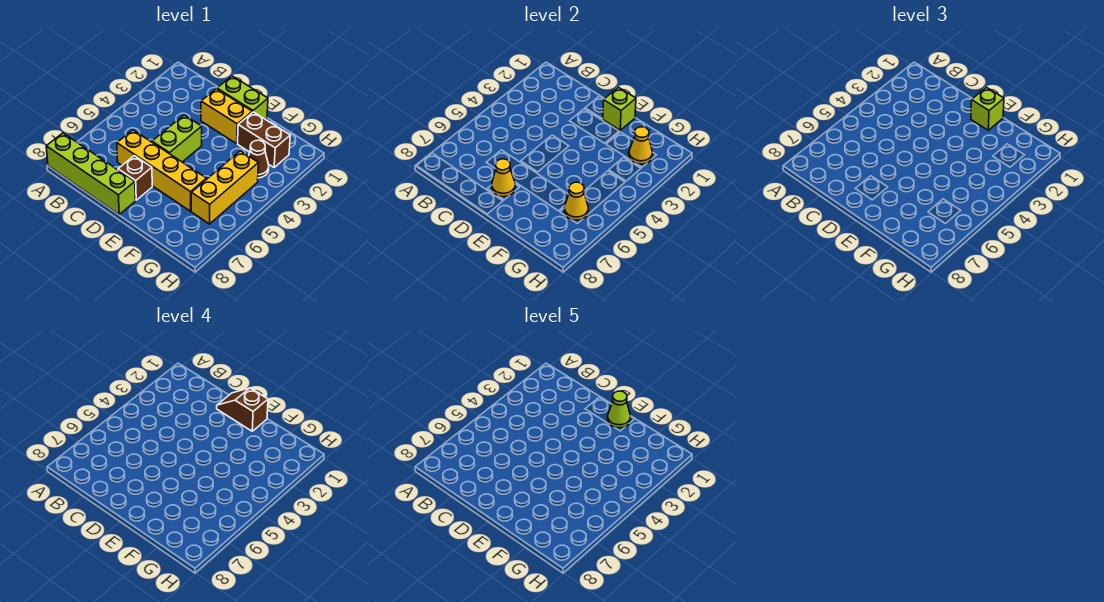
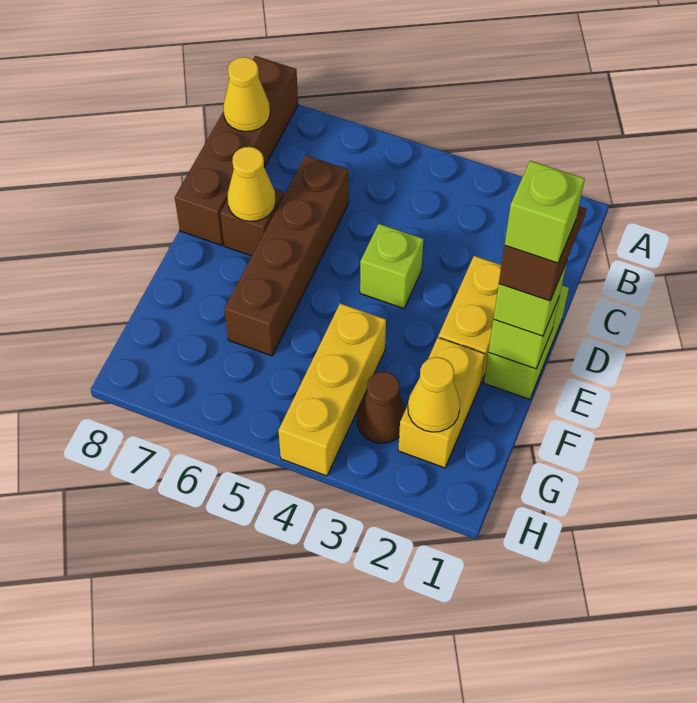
lime 1x4 brick [46,133,136,214] -> brown 1x4 brick [175,56,298,245]
yellow 1x4 brick [117,130,207,211] -> brown 1x4 brick [224,155,349,356]
lime 1x2 brick [152,115,202,162] -> lime 1x1 brick [360,224,424,309]
lime 1x1 cone [608,391,631,428] -> lime 1x1 brick [505,161,585,263]
brown 1x2 brick [238,112,290,167] -> yellow 1x2 brick [398,338,485,468]
yellow 1x3 brick [191,151,258,224] -> yellow 1x3 brick turned to [278,303,386,476]
yellow 1x1 cone [564,182,588,220] -> yellow 1x1 cone moved to [223,57,270,132]

